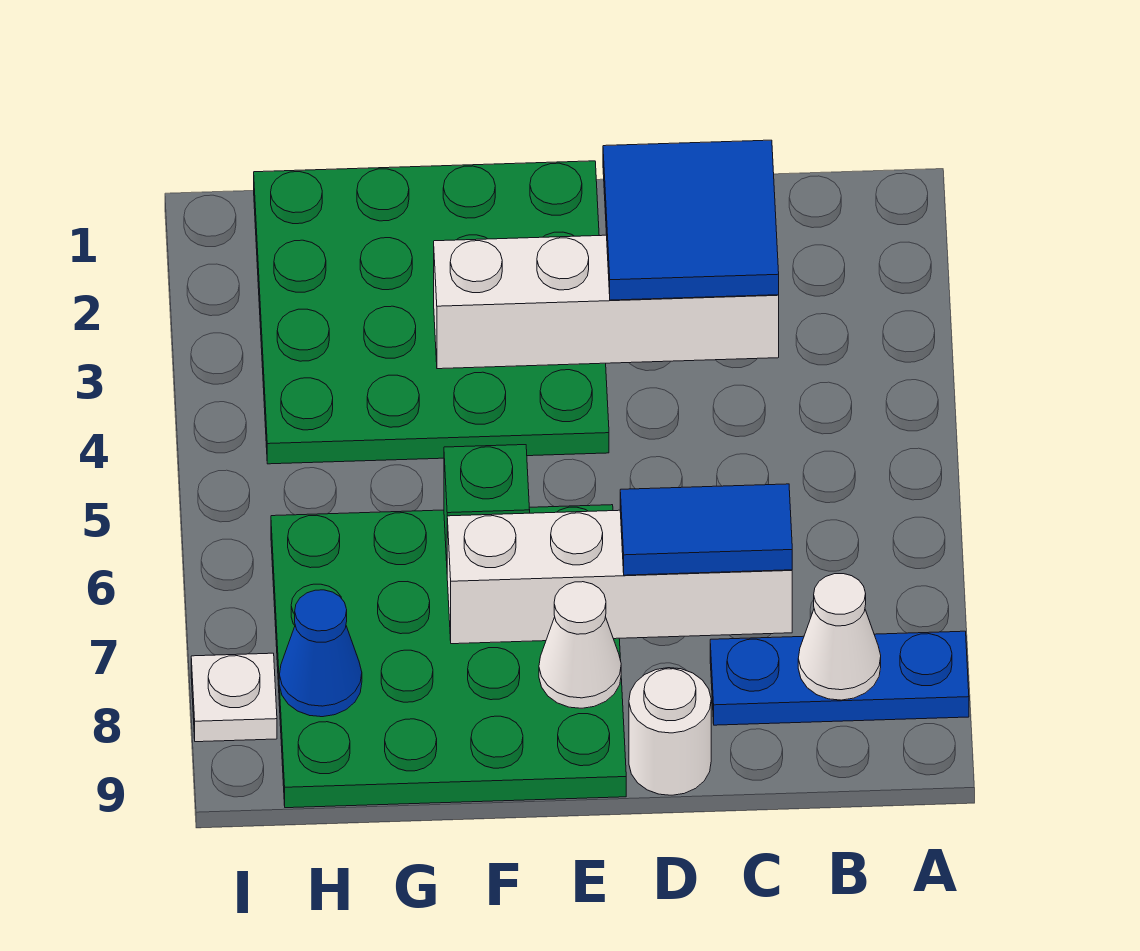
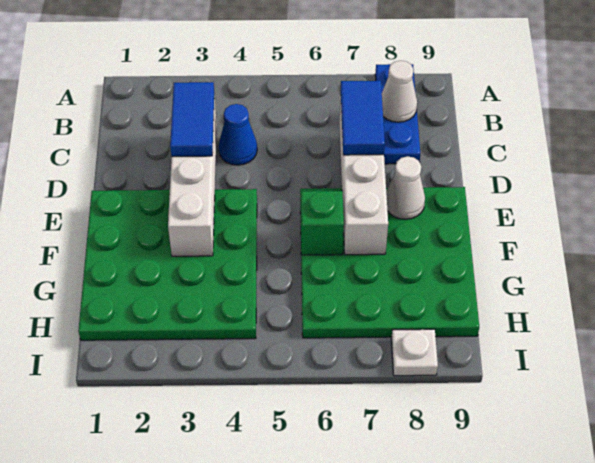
blue 2x2 tile [603,140,779,300] -> blue 1x2 tile [170,82,214,156]
white 1x1 round brick [629,668,711,795] -> none
blue 1x1 cone [279,590,362,717] -> blue 1x1 cone moved to [219,104,257,165]

